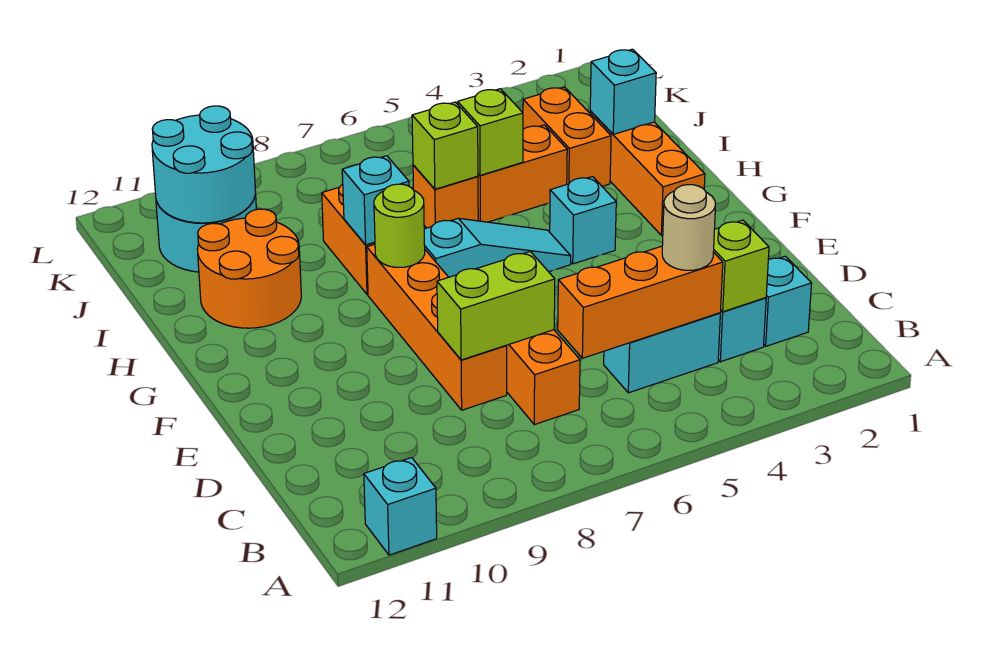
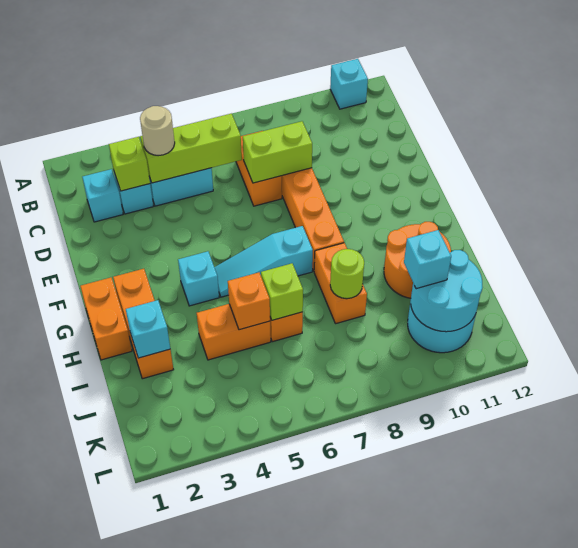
orange 1x3 brick [558,246,723,358] -> lime 1x3 brick [140,113,242,183]
lime 1x1 round brick [374,184,425,267] -> lime 1x1 round brick moved to [330,249,364,299]
cyan 1x1 brick [342,156,409,245] -> cyan 1x1 brick moved to [404,230,451,289]
orange 1x2 brick [523,87,611,186] -> orange 1x2 brick moved to [80,278,132,360]
lime 1x1 brick [458,89,523,175] -> orange 1x1 brick [228,273,270,330]

